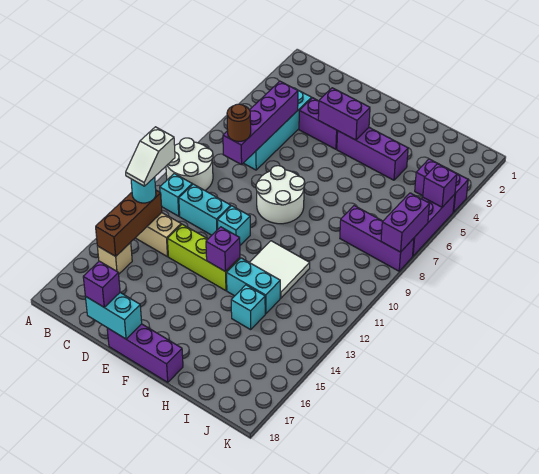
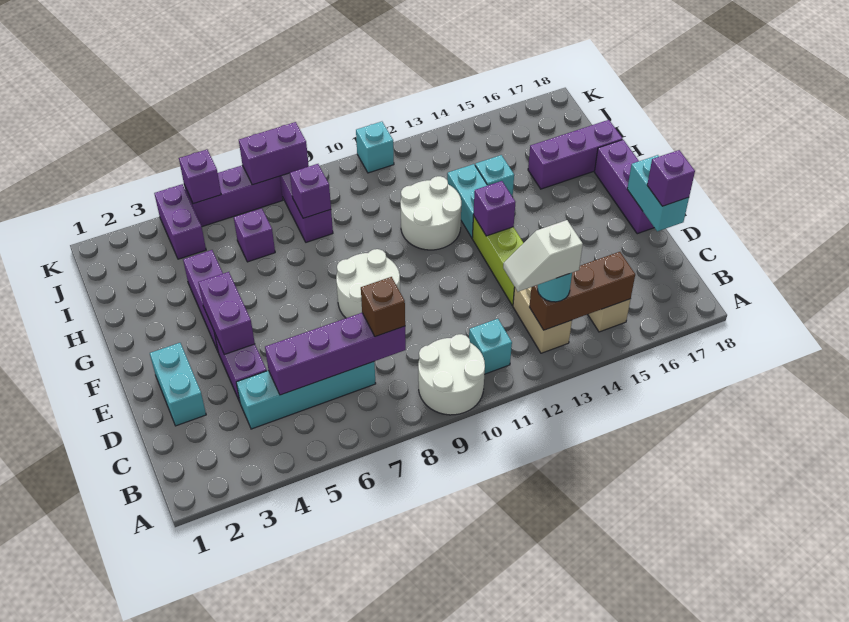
white 1x2 slope [126,127,175,186] -> white 1x2 slope turned to [503,220,583,292]
brown 1x1 round brick [227,104,251,142] -> brown 1x1 brick [361,277,405,337]
cyan 1x2 brick [179,184,231,235] -> cyan 1x2 brick moved to [150,343,206,426]
cyan 1x1 brick [217,206,250,245] -> cyan 1x1 brick moved to [356,122,394,173]
white 2x2 tile [250,241,310,298] -> white 2x2 round brick [400,176,461,250]
none -> purple 1x3 brick [528,120,623,189]
none -> purple 1x1 brick [234,208,275,262]
none -> purple 1x1 brick [290,164,331,218]

